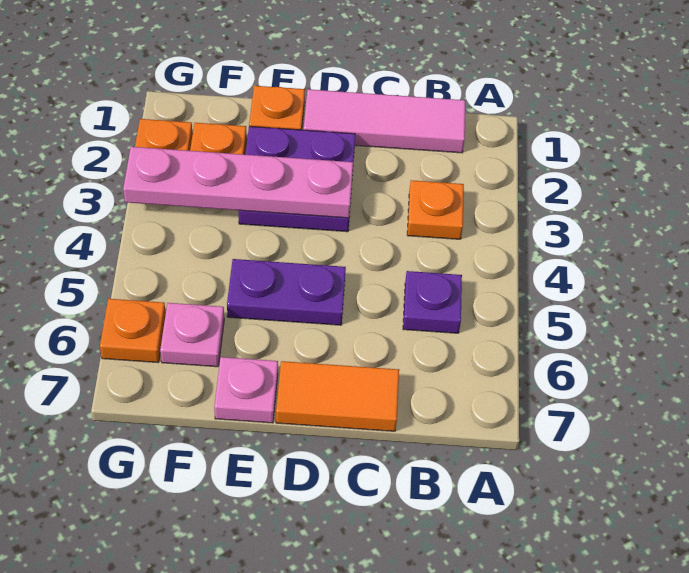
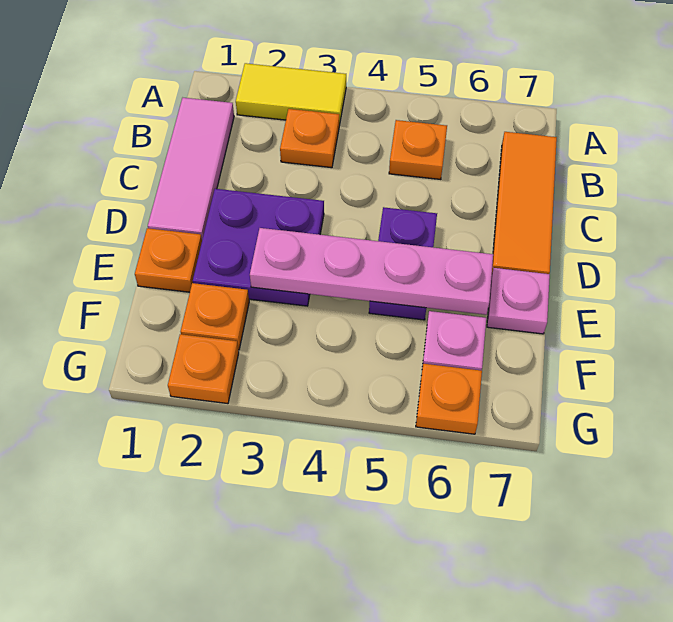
none -> yellow 1x2 tile [236,63,346,125]
purple 1x1 plate [403,271,462,333] -> orange 1x1 plate [389,120,447,179]
orange 1x2 tile [276,361,399,431] -> orange 1x3 tile [492,132,557,274]
pink 1x4 plate [123,147,353,218] -> pink 1x4 plate turned to [250,228,493,315]

